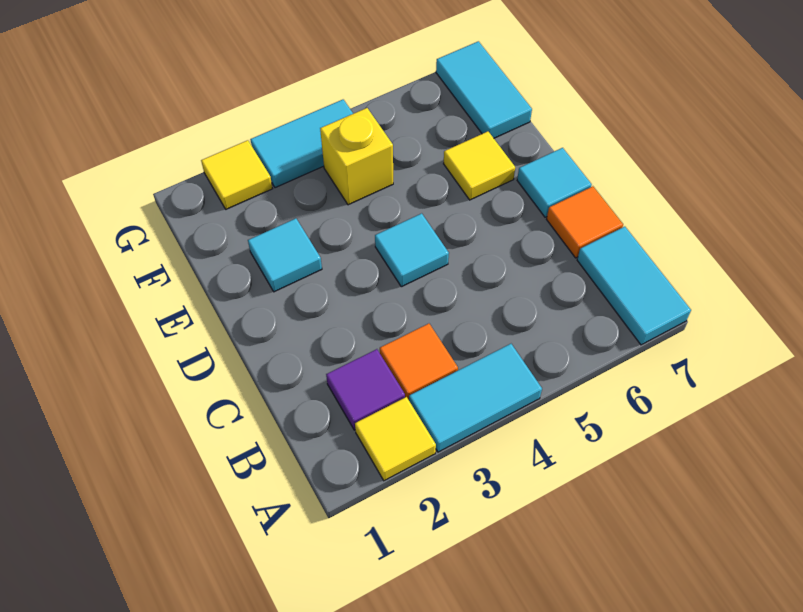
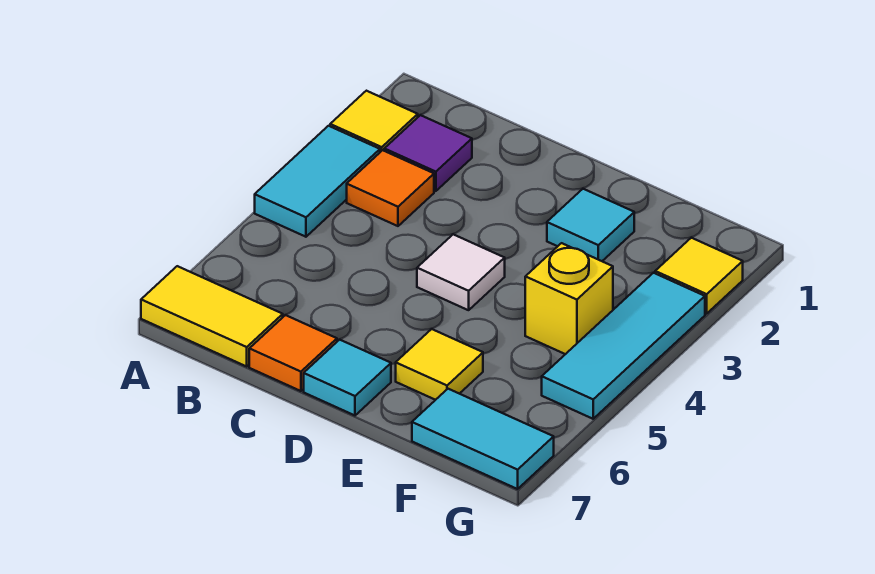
cyan 1x2 tile [577,227,691,345] -> yellow 1x2 tile [141,266,283,366]
cyan 1x1 tile [375,213,449,287] -> white 1x1 tile [417,234,505,310]
cyan 1x2 tile [250,100,353,188] -> cyan 1x3 tile [542,273,705,419]

